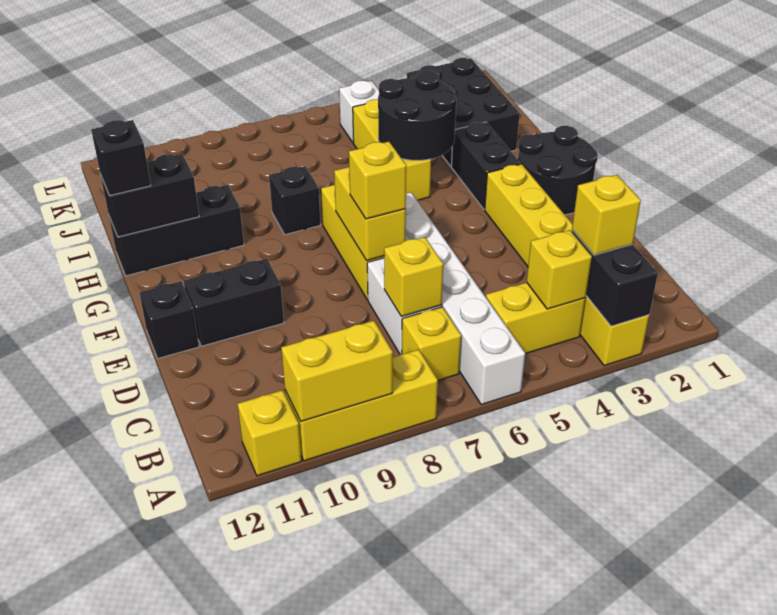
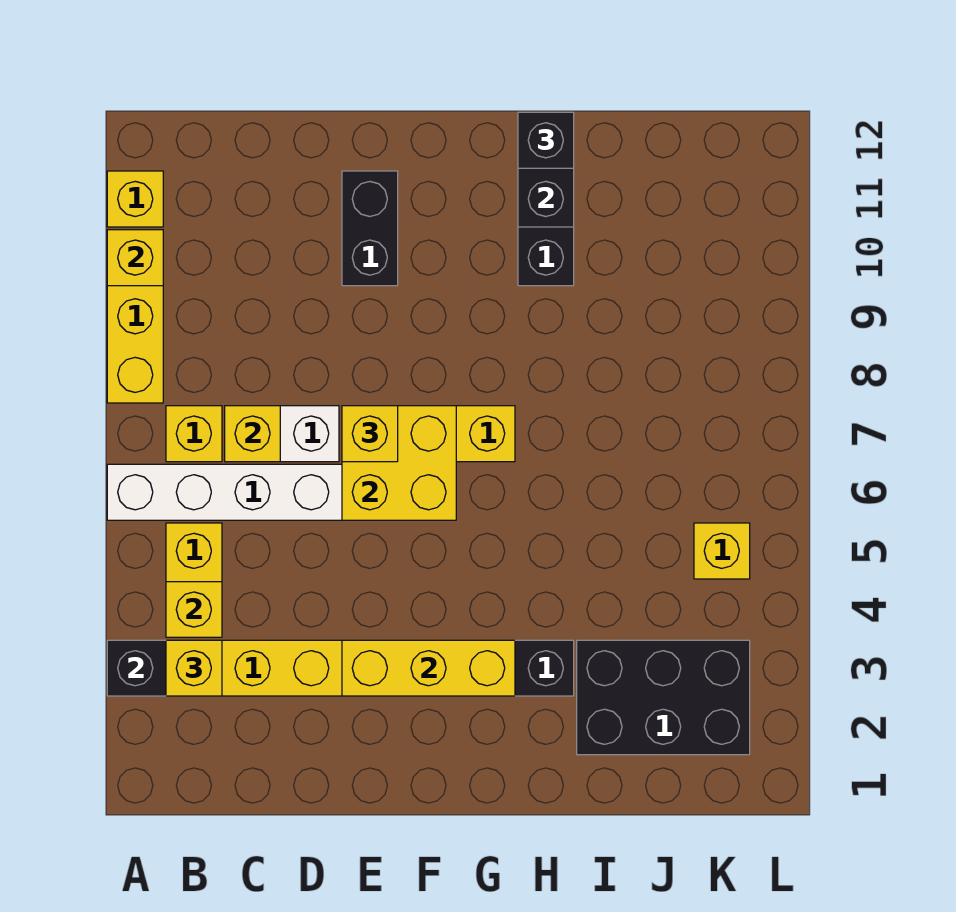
yellow 1x2 brick [281,321,393,421] -> yellow 1x1 brick [107,230,163,286]
yellow 1x2 brick [334,167,406,261] -> yellow 2x2 brick [342,406,456,520]
black 1x1 brick [139,281,199,358] -> none
black 2x2 round brick [518,126,598,215] -> none
black 2x2 round brick [378,71,456,160] -> none
yellow 1x3 brick [353,99,431,200] -> yellow 1x3 brick moved to [342,640,515,696]
black 1x1 brick [269,166,321,235] -> none
white 1x1 brick [339,80,379,143] -> yellow 1x1 brick [694,523,750,579]

